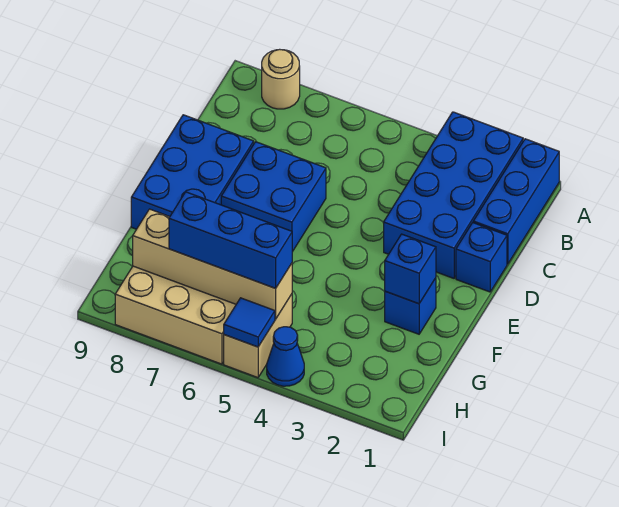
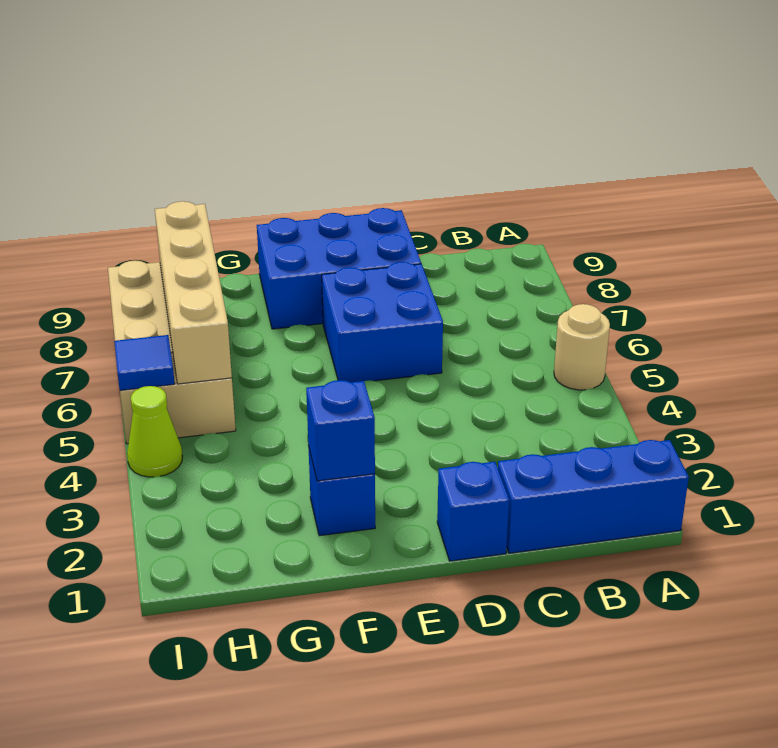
blue 2x4 brick [384,112,523,278] -> none
tan 1x1 round brick [262,49,300,109] -> tan 1x1 round brick moved to [554,304,610,390]
blue 1x3 brick [169,192,292,288] -> none
blue 1x1 cone [267,327,304,386] -> lime 1x1 cone [127,386,182,477]

